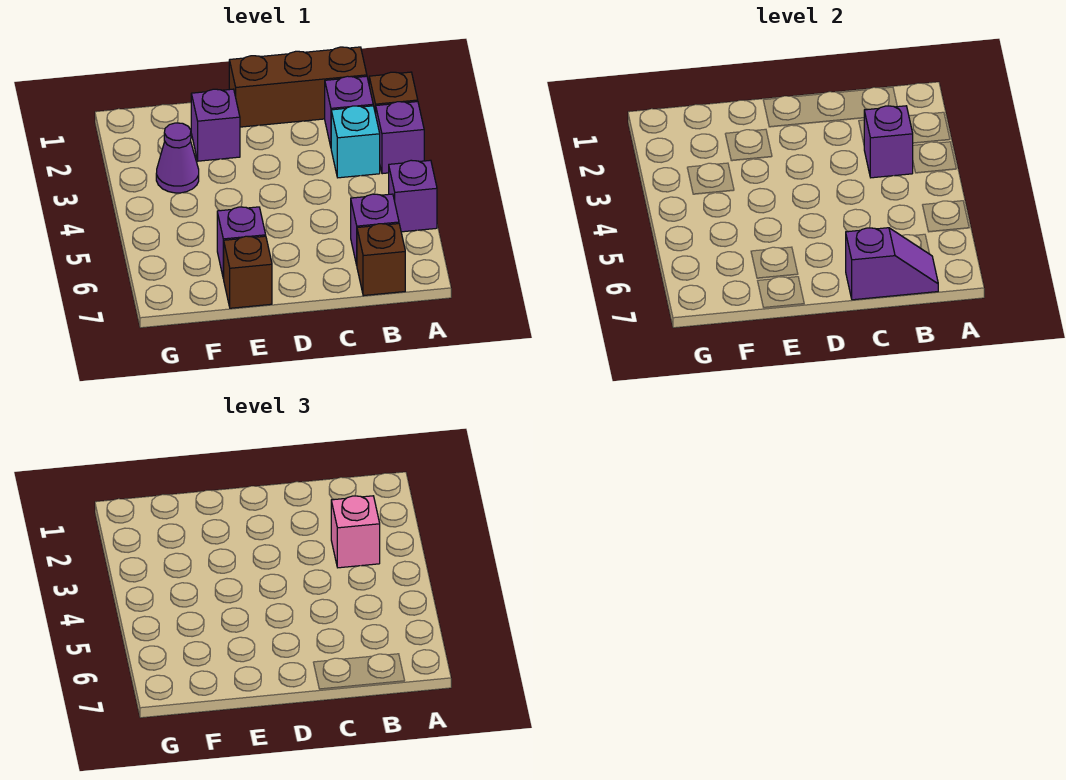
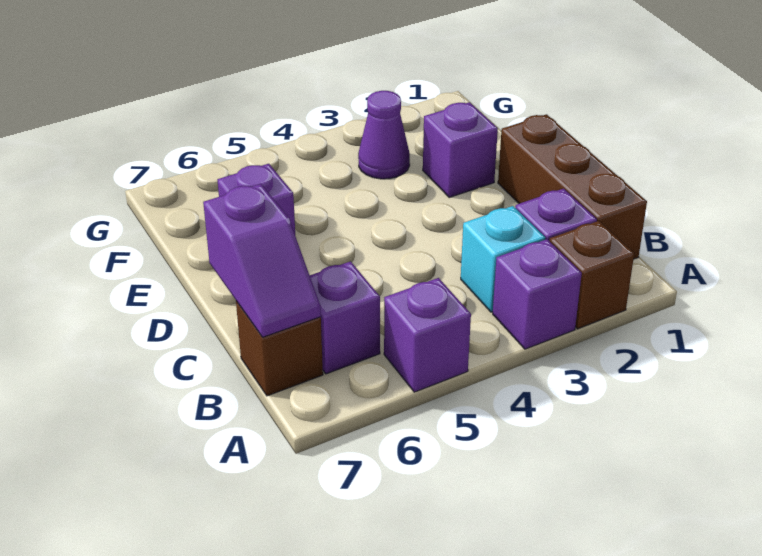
purple 1x1 brick [864,106,913,178] -> none
pink 1x1 brick [331,496,380,568] -> none
brown 1x1 brick [224,236,272,308] -> none

